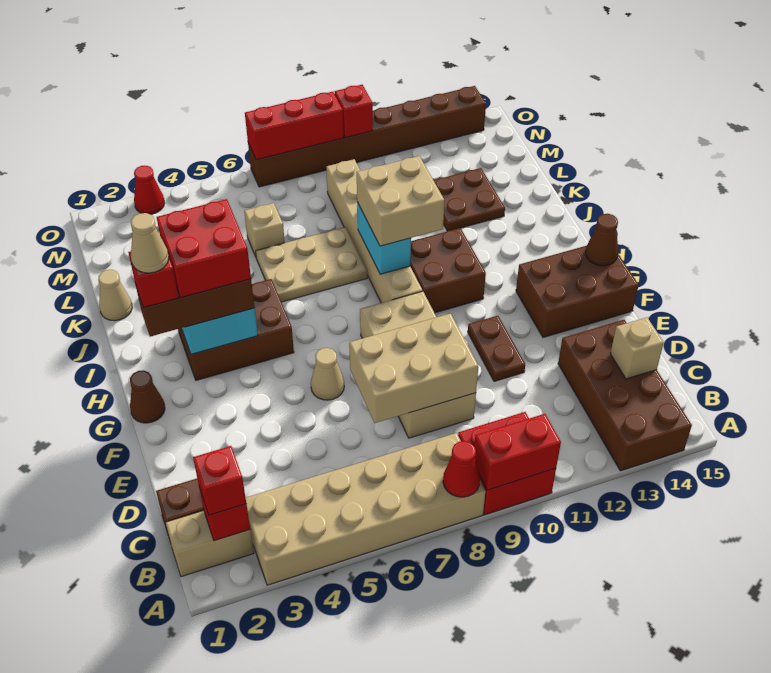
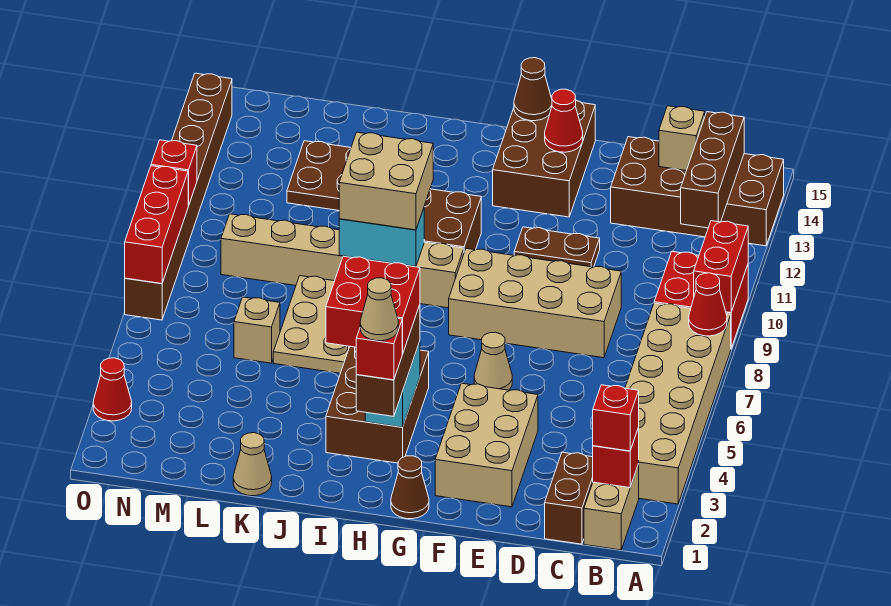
none -> brown 1x3 brick [681,112,744,228]
tan 2x3 brick [349,314,478,423] -> tan 2x3 brick moved to [435,383,538,507]
none -> red 1x1 cone [545,89,583,152]

